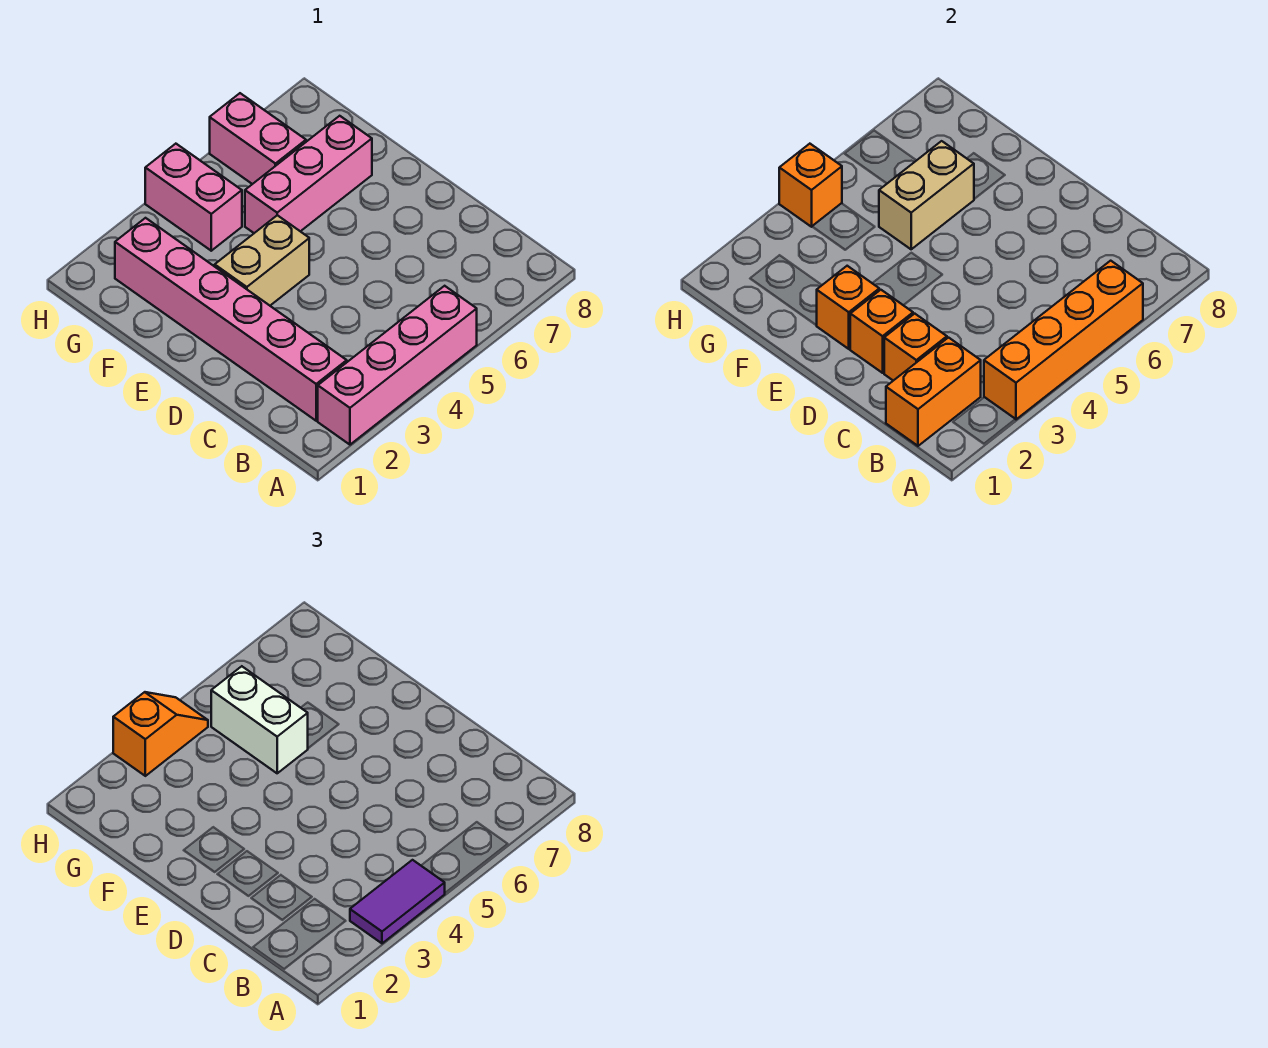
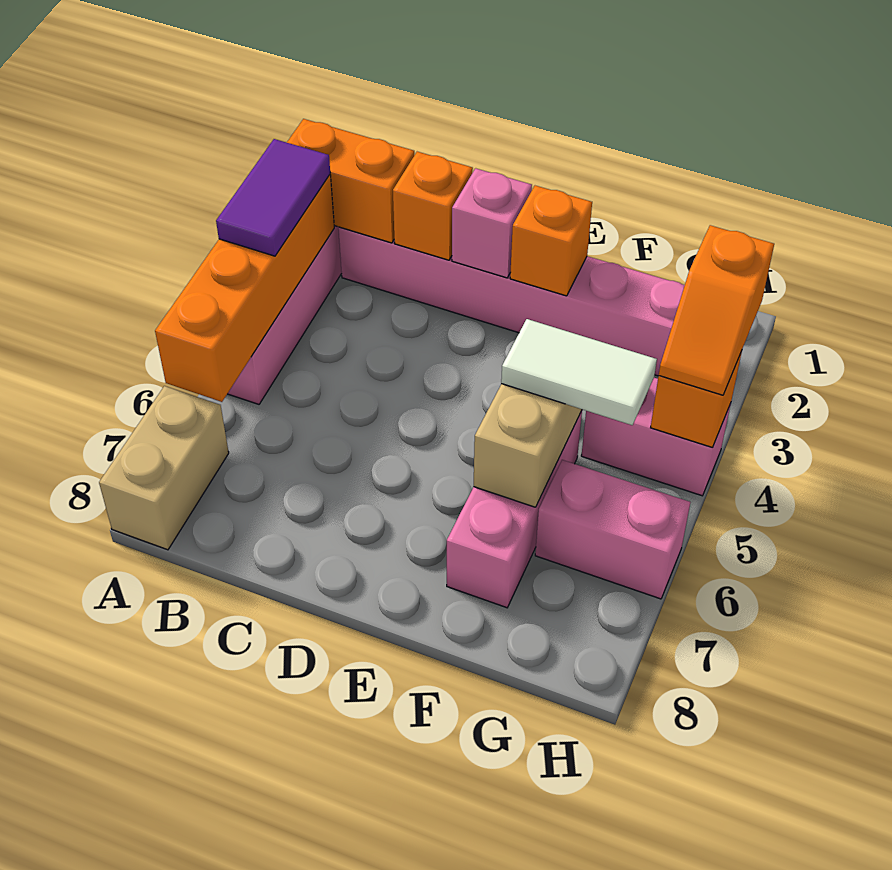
orange 1x2 brick [886,338,981,446] -> orange 1x2 brick turned to [287,119,414,243]
orange 1x1 brick [850,290,913,373] -> pink 1x1 brick [452,168,532,278]
tan 1x2 brick [215,215,309,305] -> tan 1x2 brick moved to [99,386,229,550]
white 1x2 brick [211,666,308,773] -> white 1x2 tile [501,319,657,425]

